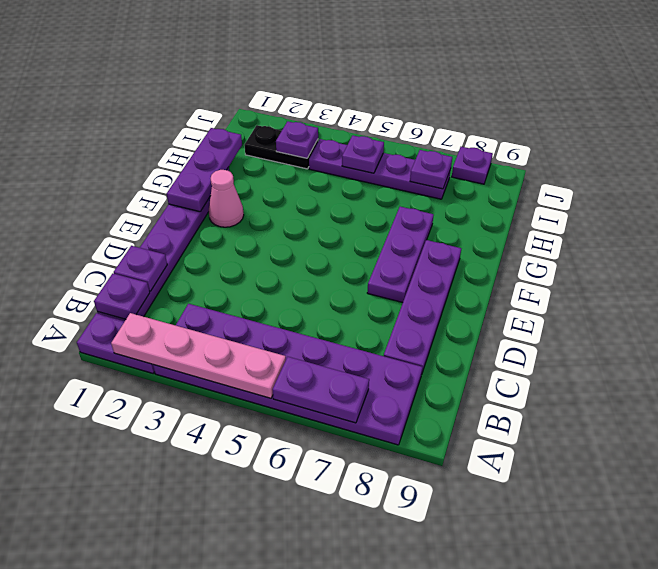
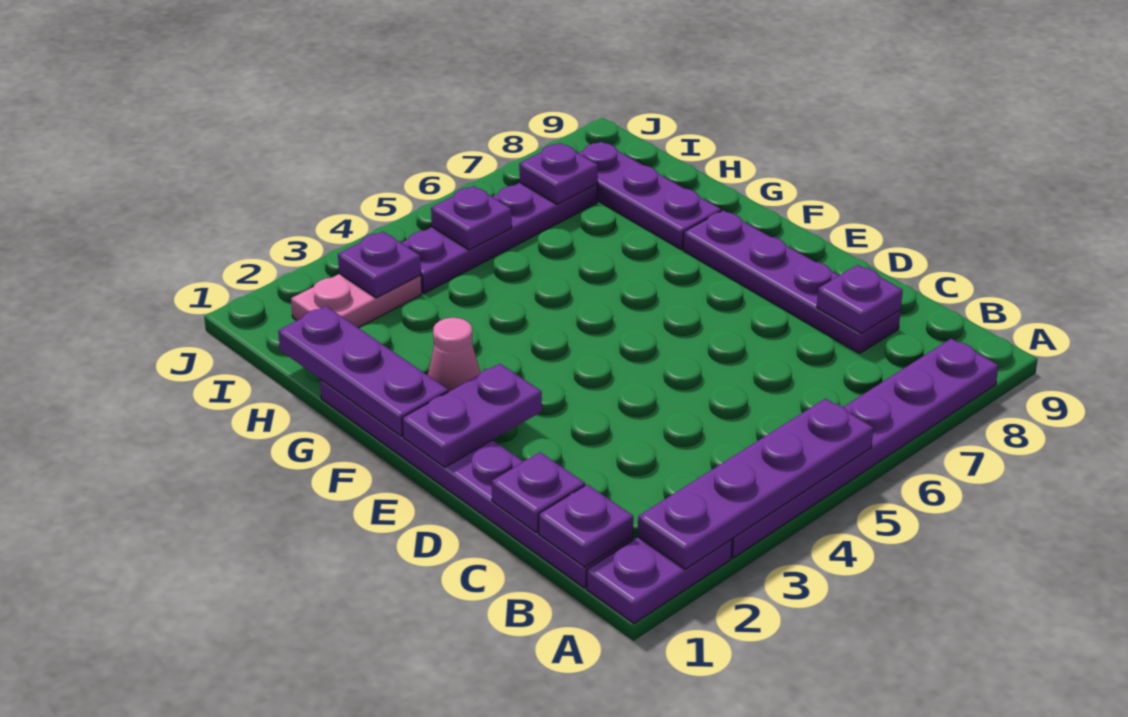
pink 1x4 plate [111,313,286,398] -> purple 1x4 plate [638,399,873,569]
purple 2x6 plate [153,304,422,445] -> purple 1x6 plate [731,339,999,558]
purple 1x2 plate [272,357,369,423] -> purple 1x2 plate moved to [402,364,542,467]
purple 1x3 plate [367,207,434,303] -> purple 1x3 plate moved to [578,142,721,249]
black 1x2 plate [245,125,318,169] -> pink 1x2 plate [291,274,422,328]
purple 1x1 plate [452,147,493,184] -> purple 1x1 plate moved to [817,265,903,333]

